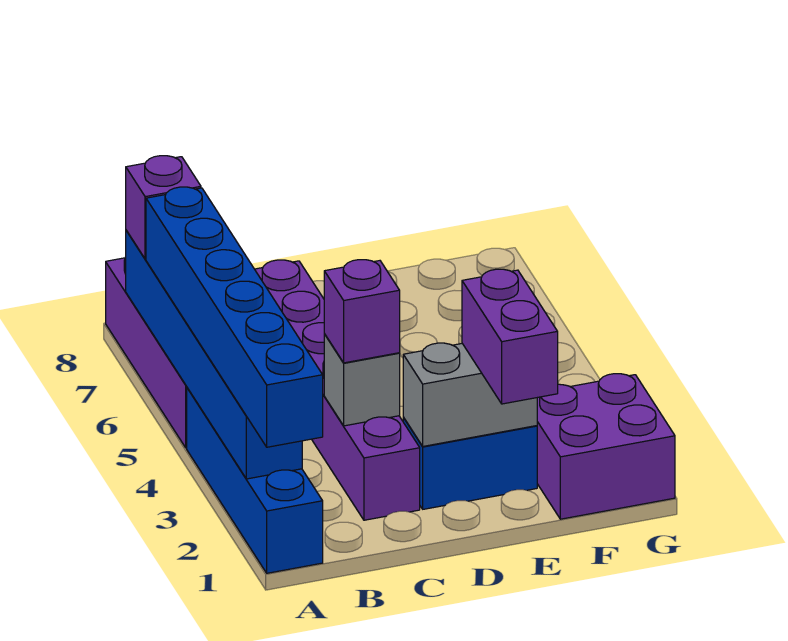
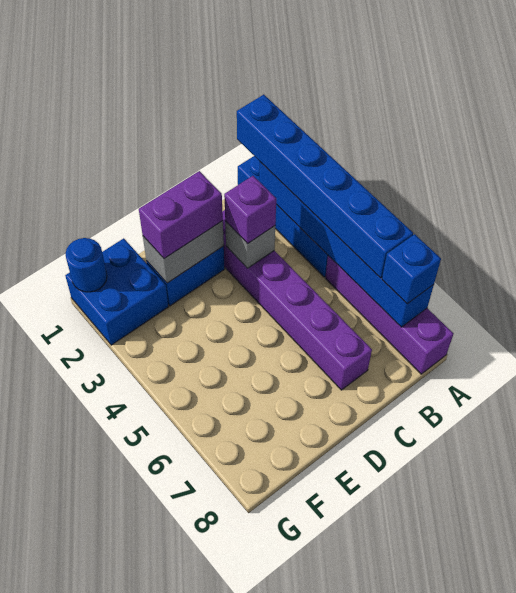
purple 1x1 brick [126,156,201,259] -> blue 1x1 brick [382,234,441,304]
purple 1x2 brick [462,269,558,404] -> purple 1x2 brick turned to [139,171,223,259]
purple 2x2 brick [537,374,675,519] -> blue 2x2 brick [65,238,168,345]
none -> blue 1x1 round brick [65,238,107,292]

